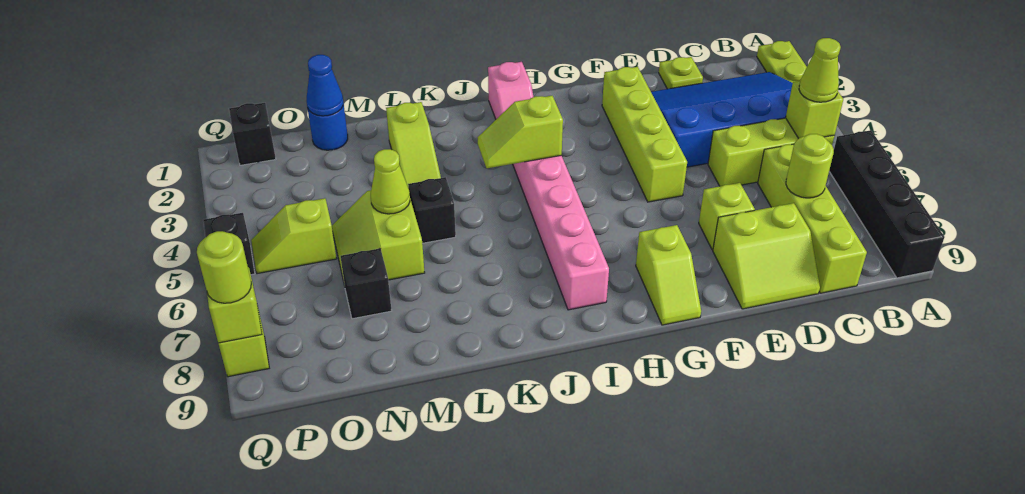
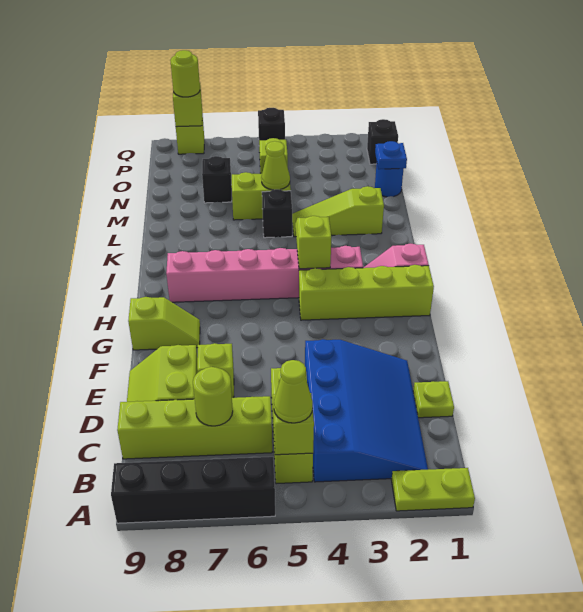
lime 1x4 brick [602,67,687,202] -> lime 1x4 brick moved to [299,265,434,320]
lime 1x2 slope [636,225,701,325] -> lime 1x2 slope turned to [128,297,200,350]
blue 1x1 cone [307,55,343,116] -> blue 1x1 plate [375,141,407,169]

